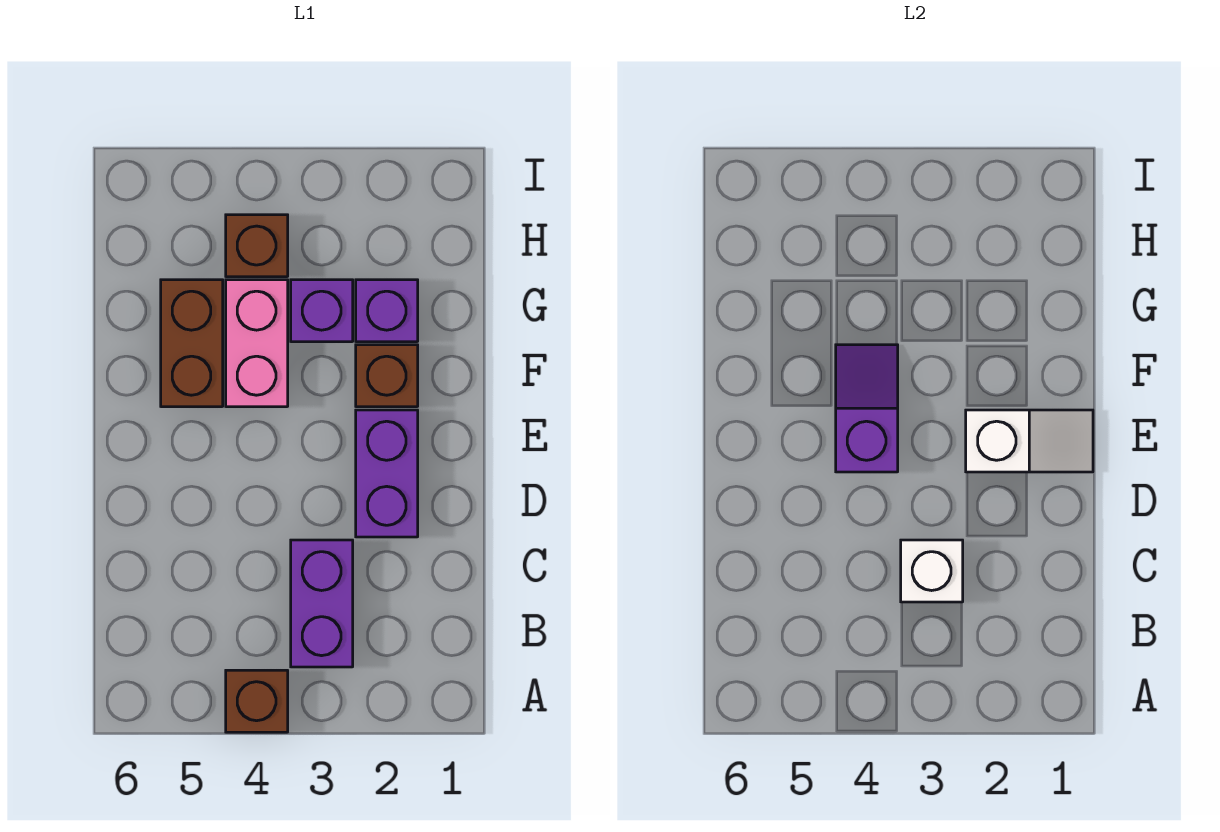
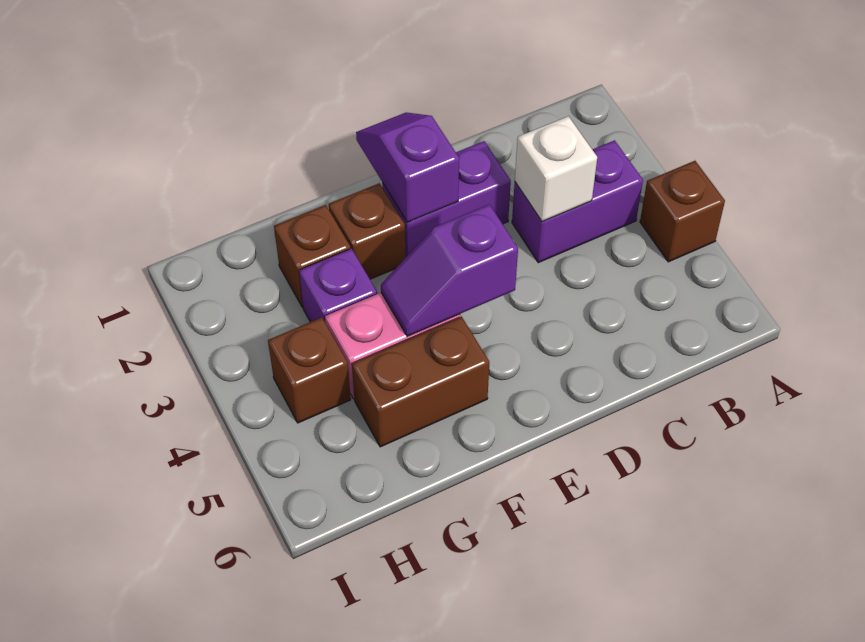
white 1x2 slope [966,410,1093,472] -> purple 1x2 slope [356,112,459,222]
purple 1x1 brick [356,280,418,342] -> brown 1x1 brick [274,205,351,307]

